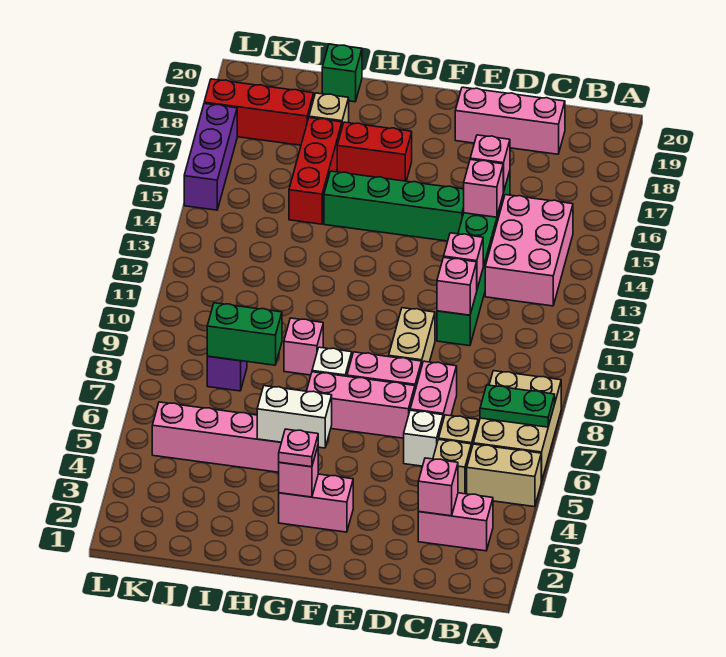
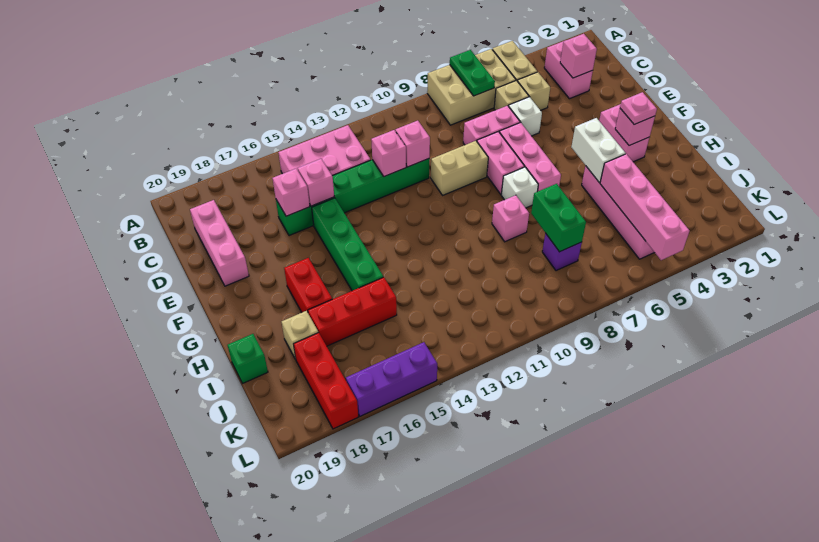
none -> pink 1x4 brick [600,154,690,260]

